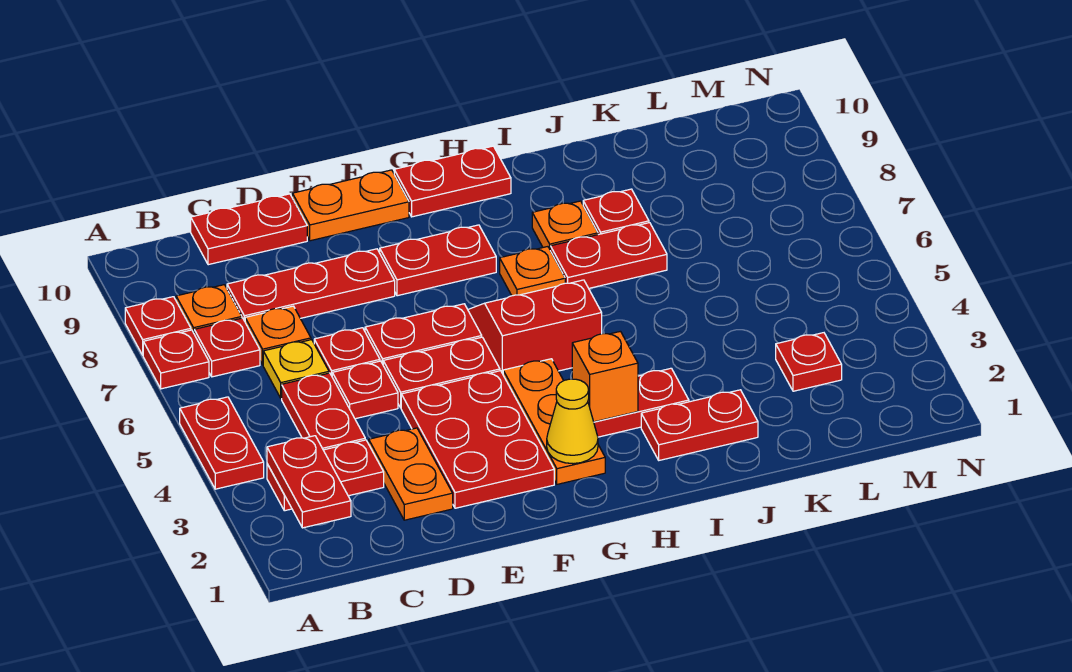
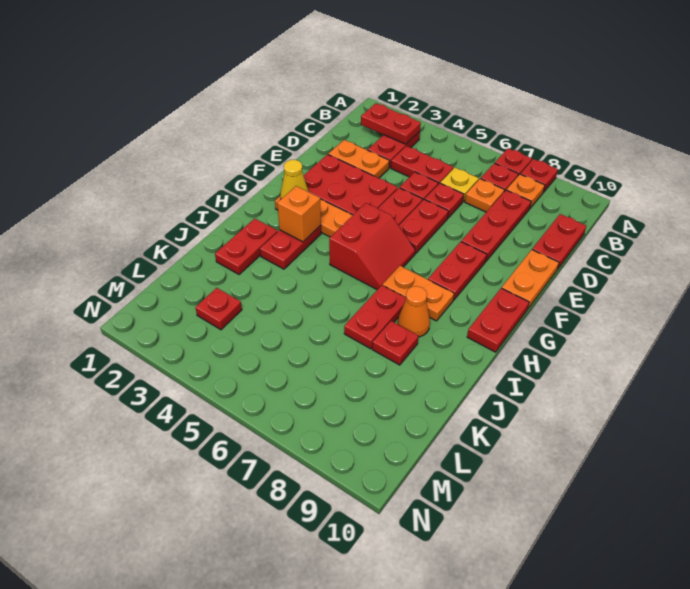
red 1x2 plate [180,397,264,489] -> none
orange 1x1 plate [500,247,565,296] -> orange 1x2 plate [383,266,454,321]
orange 1x1 plate [532,201,598,249] -> orange 1x1 cone [398,286,430,337]

